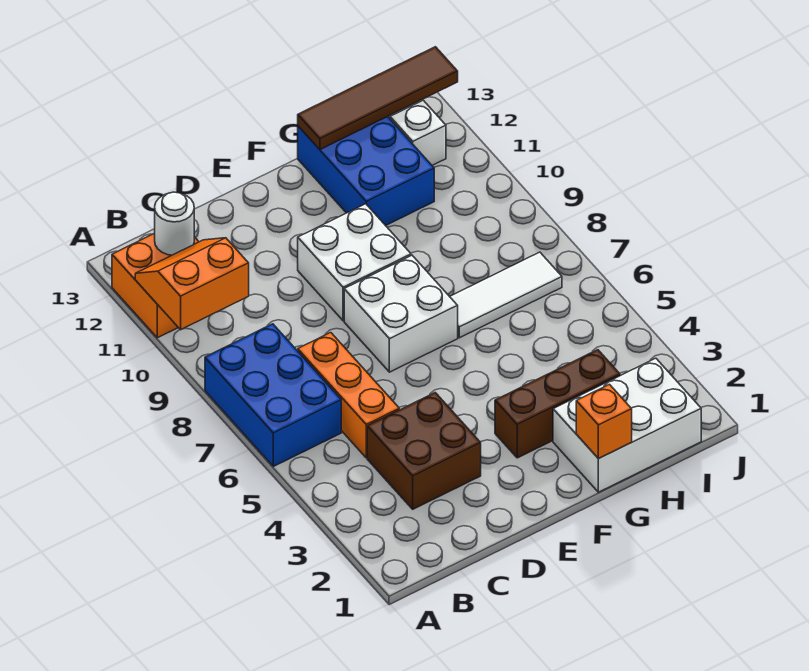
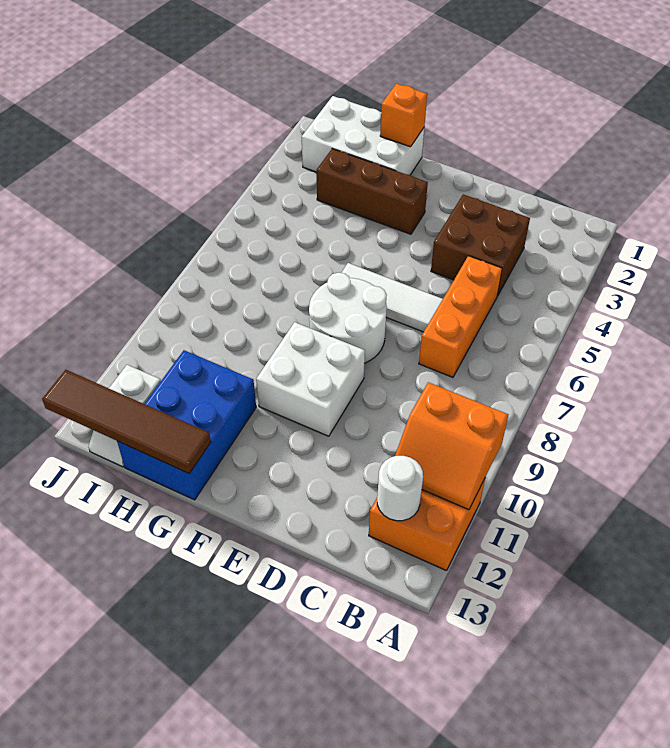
blue 2x3 brick [205,324,341,466] -> none
white 2x2 brick [344,255,458,372] -> white 2x2 round brick [309,273,387,363]
white 1x3 tile [450,252,562,338] -> white 1x3 tile moved to [341,263,443,332]

